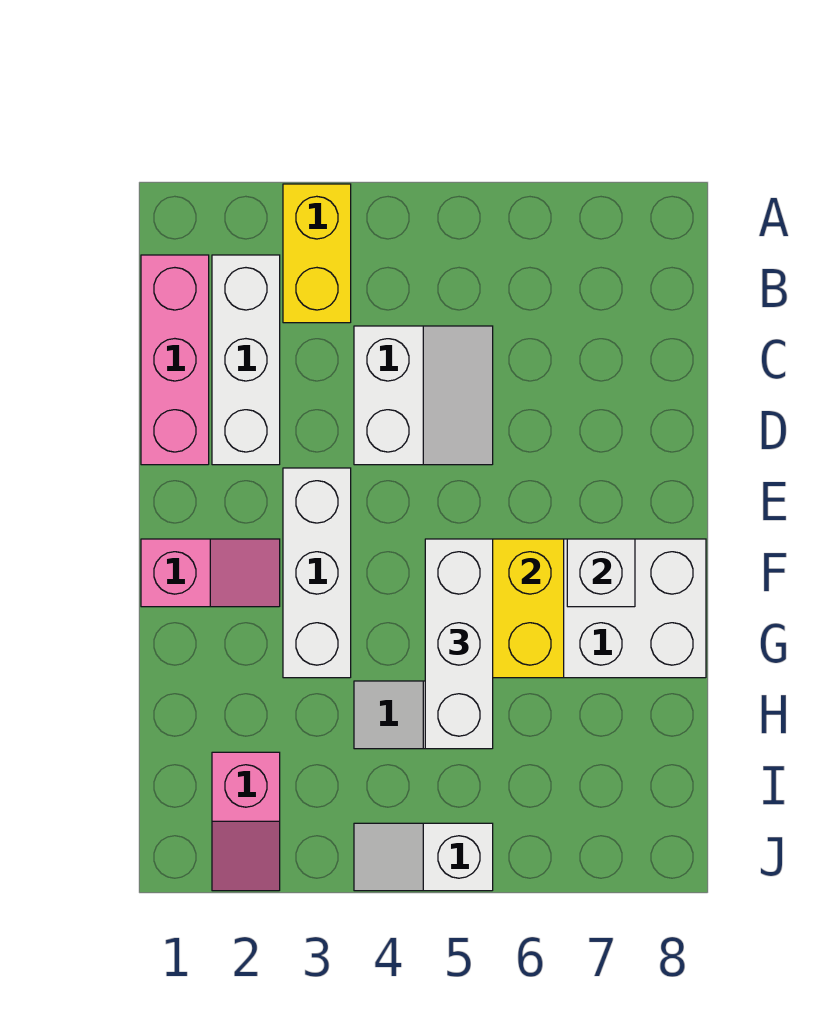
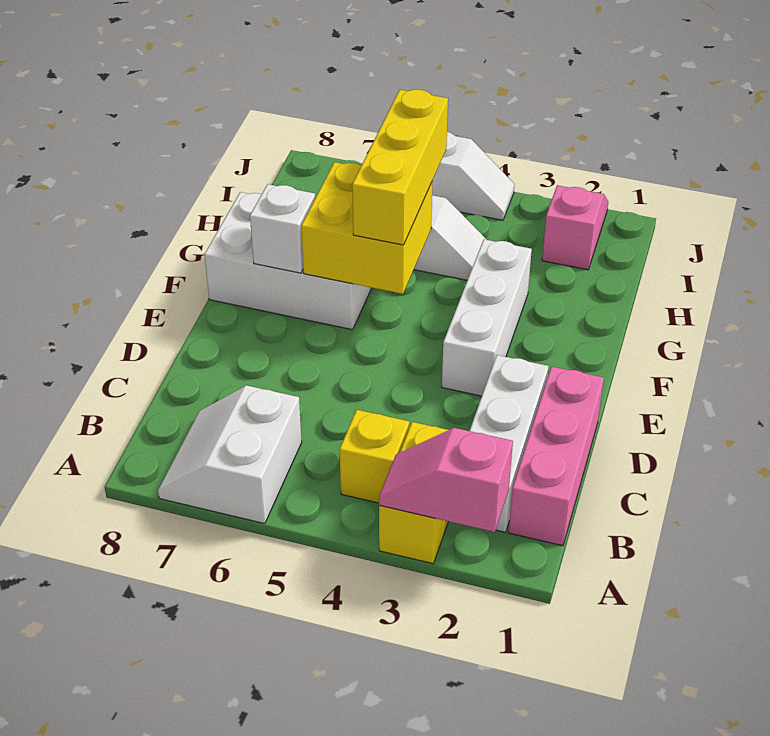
none -> yellow 1x1 brick [340,410,409,503]
white 2x2 slope [354,326,493,465] -> white 2x2 slope moved to [158,385,302,524]
pink 1x2 slope [141,539,280,607] -> pink 1x2 slope moved to [379,428,513,532]
white 1x3 brick [425,539,493,749] -> yellow 1x3 brick [352,90,448,245]

